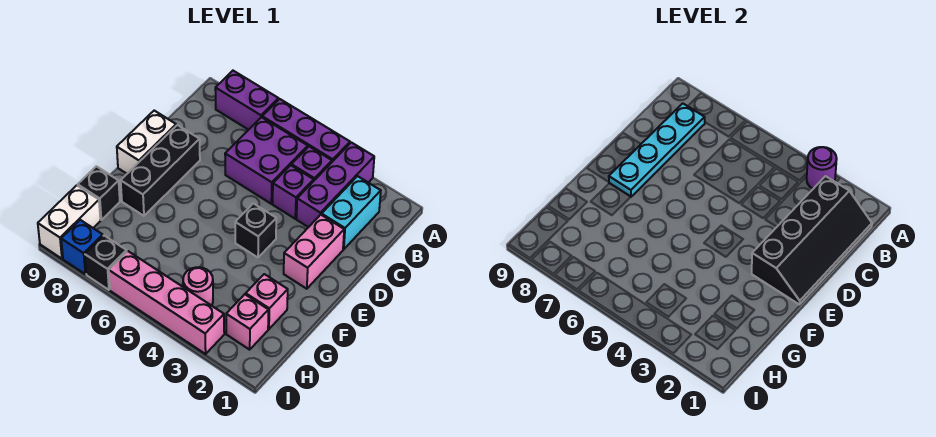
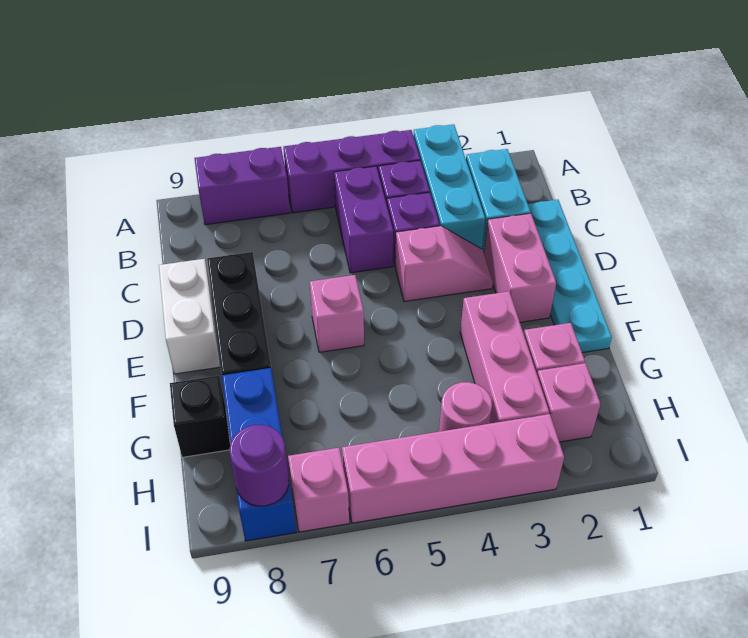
purple 1x3 brick [297,142,374,227] -> cyan 1x3 brick [413,124,485,249]
purple 1x1 round brick [807,147,837,189] -> purple 1x1 round brick moved to [230,425,289,506]
black 2x4 slope [752,176,872,305] -> none
purple 2x2 brick [225,117,308,204] -> purple 1x2 brick [334,166,393,273]
cyan 1x4 plate [609,103,705,197] -> cyan 1x4 plate moved to [528,200,612,353]
none -> pink 1x2 slope [395,226,493,302]
black 1x1 brick [235,203,276,257] -> none
none -> pink 1x1 brick [310,275,364,352]
none -> pink 1x3 brick [460,292,549,424]
white 1x2 brick [38,185,100,259] -> none
black 1x1 brick [85,236,127,290] -> pink 1x1 brick [288,448,349,532]
blue 1x1 brick [61,220,103,274] -> blue 1x3 brick [222,368,296,541]

